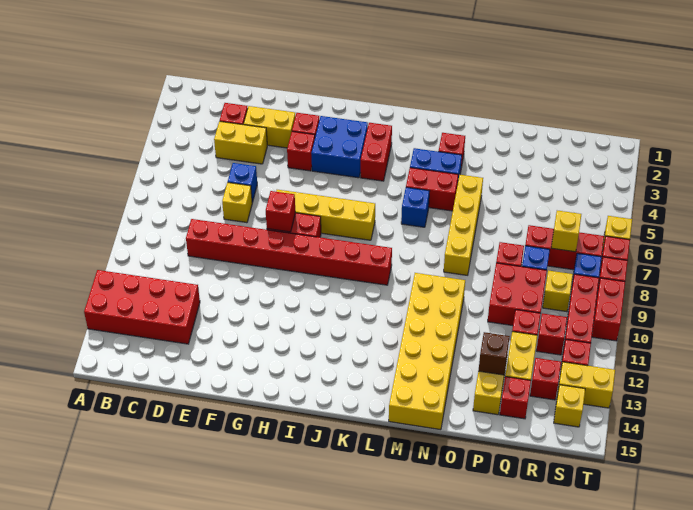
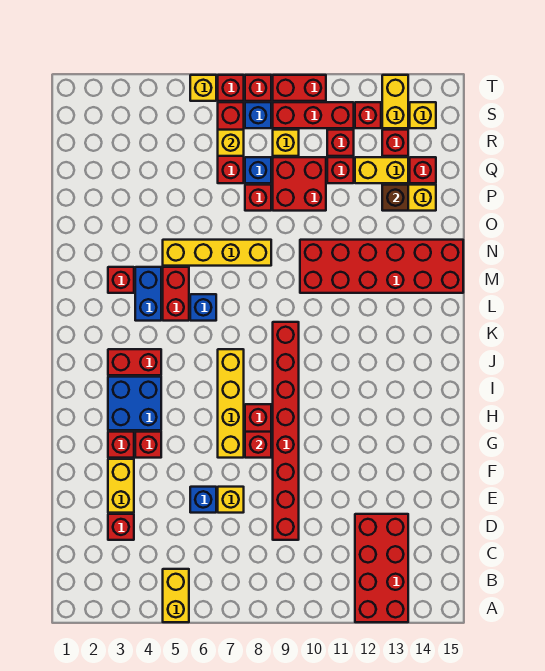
yellow 1x2 brick [214,121,267,164] -> yellow 1x2 brick moved to [163,569,189,622]
yellow 2x6 brick [389,273,465,430] -> red 2x6 brick [300,240,463,293]

